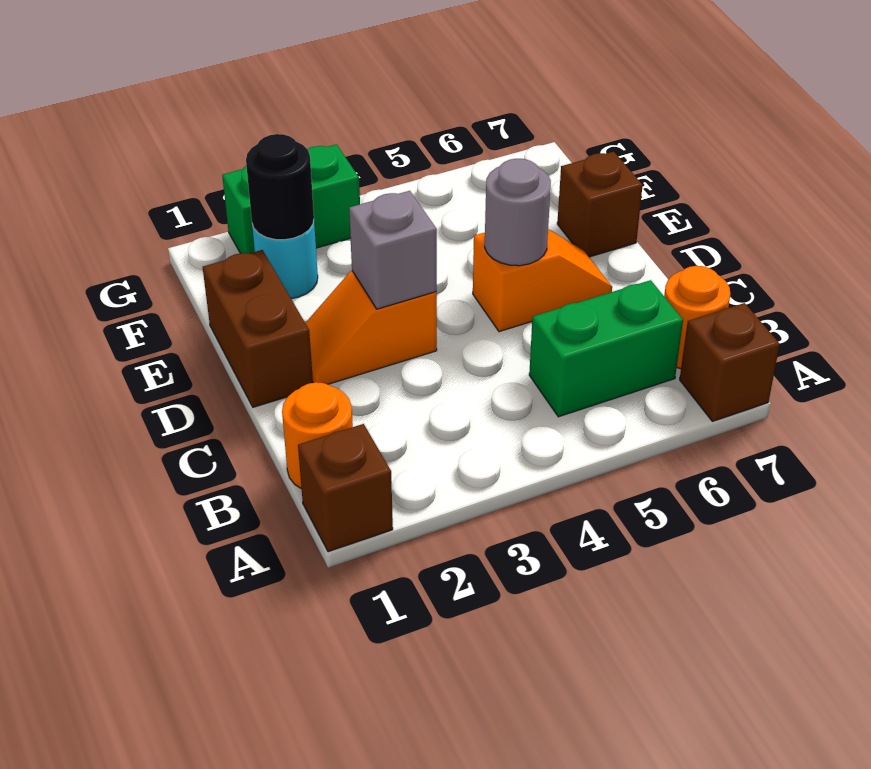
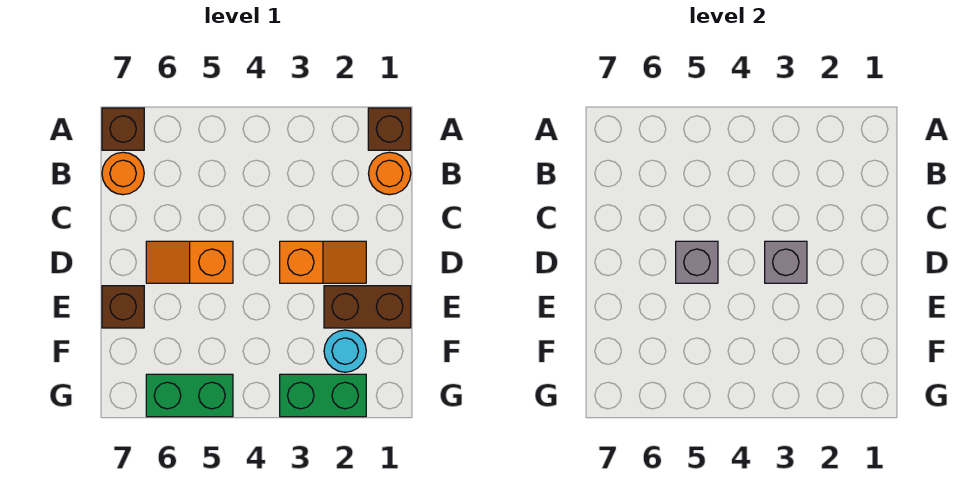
green 1x2 brick [529,280,683,417] -> green 1x2 brick moved to [146,374,233,417]
brown 1x2 brick [203,250,313,407] -> brown 1x2 brick turned to [324,286,411,328]
grey 1x1 round brick [485,159,551,266] -> grey 1x1 brick [676,241,718,283]
black 1x1 round brick [246,134,314,240] -> none

